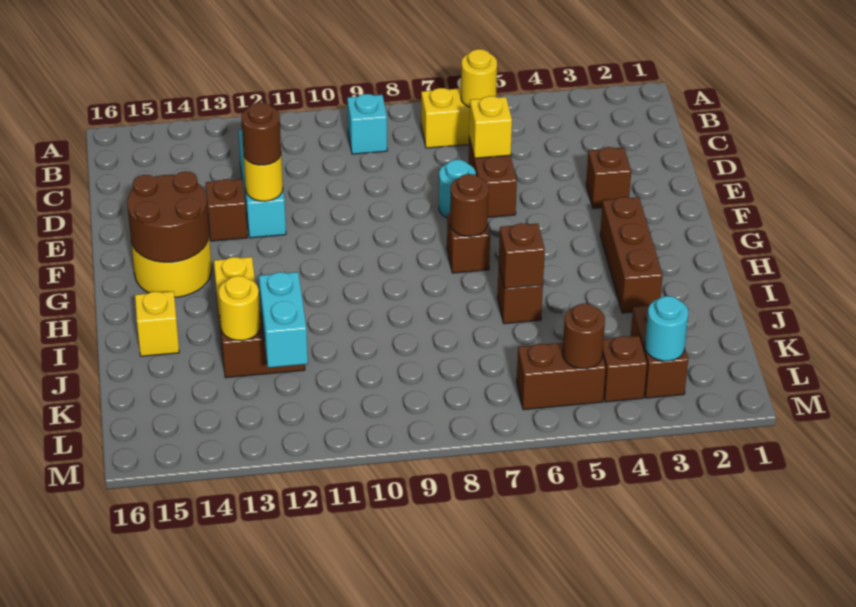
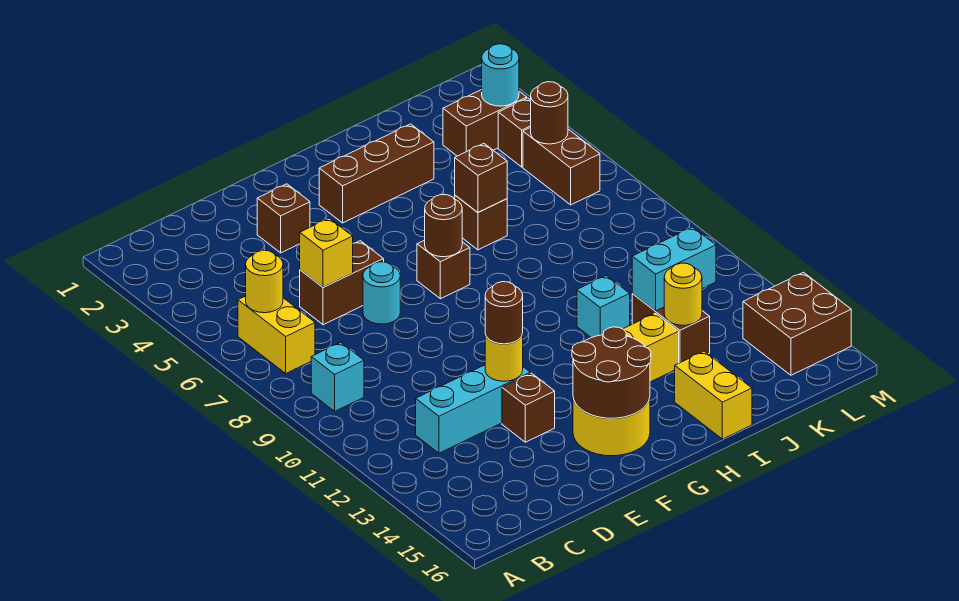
none -> cyan 1x1 brick [577,275,630,338]
yellow 1x1 brick [135,291,179,356] -> yellow 1x2 brick [675,351,752,439]
none -> brown 2x2 brick [743,272,851,375]

